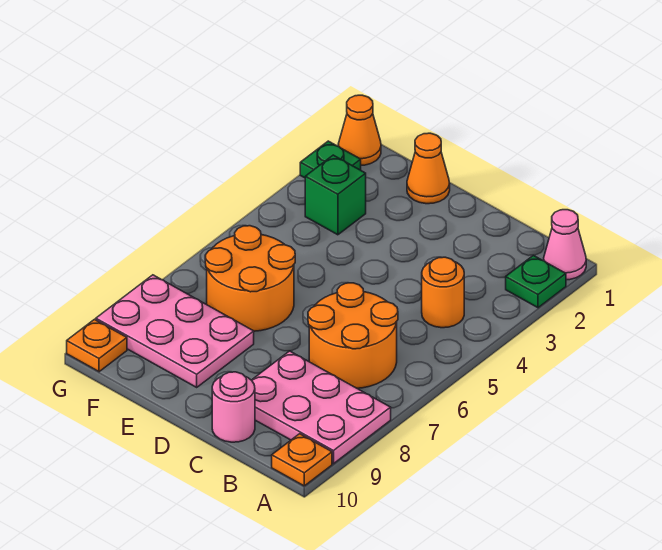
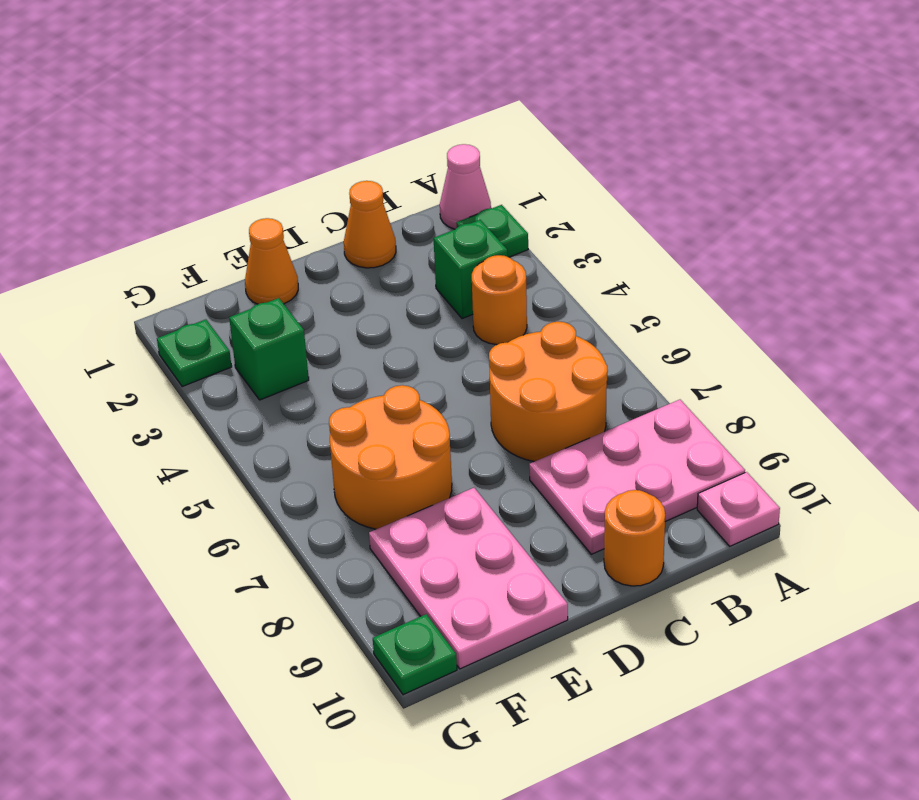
orange 1x1 plate [272,434,332,486] -> pink 1x1 plate [697,472,780,546]
none -> green 1x1 brick [434,220,508,319]
pink 1x1 round brick [212,372,255,442] -> orange 1x1 round brick [604,490,665,586]
pink 2x3 plate [96,275,254,387] -> pink 2x3 plate turned to [369,488,568,669]
orange 1x1 cone [338,95,381,165] -> orange 1x1 cone moved to [344,181,396,268]
orange 1x1 plate [67,320,127,372] -> green 1x1 plate [373,614,457,695]

